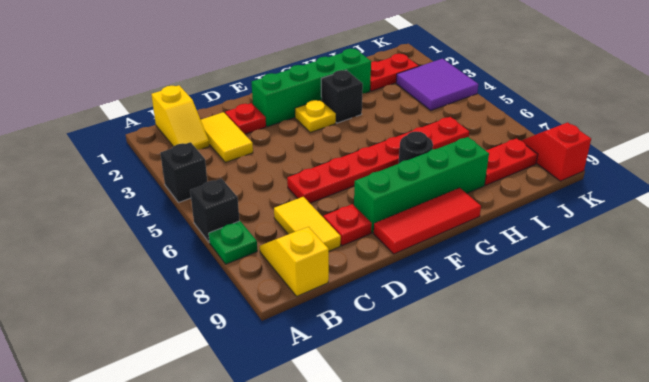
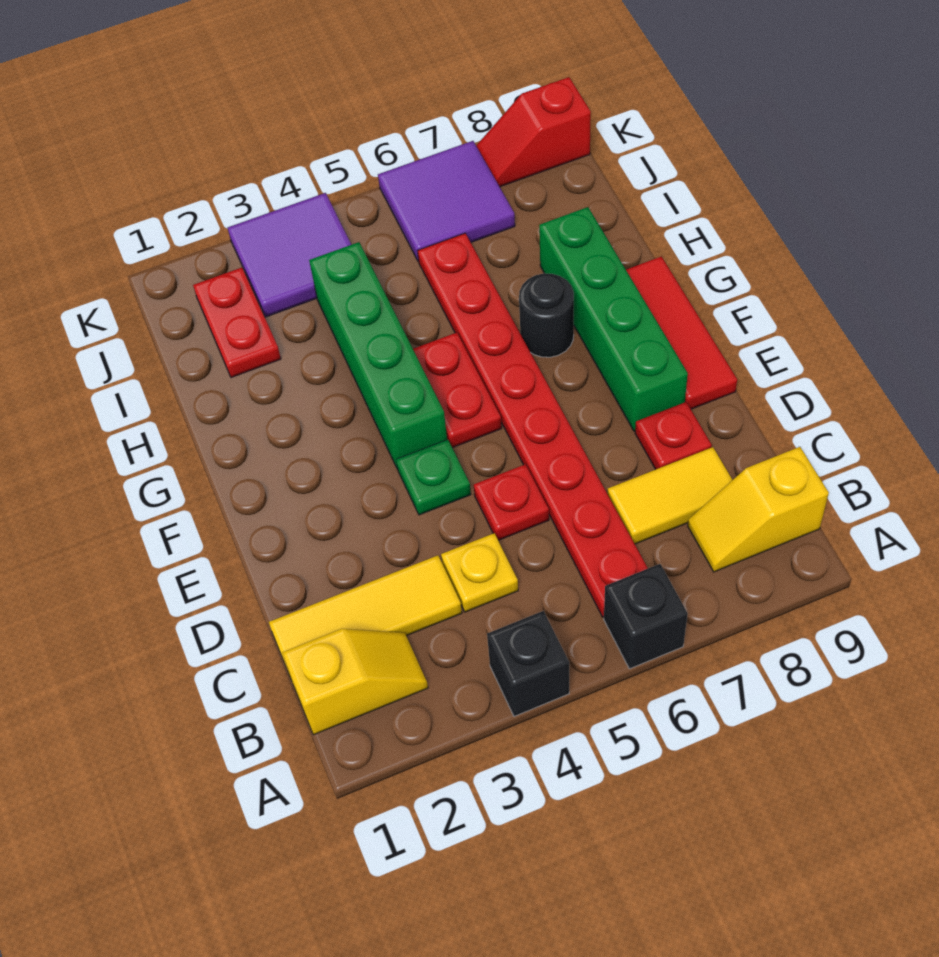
green 1x1 plate [209,221,257,264] -> green 1x1 plate moved to [396,439,471,515]
yellow 1x2 tile [201,112,253,162] -> yellow 1x3 tile [269,555,462,675]
red 1x1 plate [225,103,266,134] -> red 1x1 plate moved to [474,464,549,540]
red 1x6 plate [287,117,469,203] -> red 1x8 plate [418,233,648,617]
green 1x4 brick [252,49,371,127] -> green 1x4 brick moved to [309,242,447,469]
yellow 1x1 plate [295,100,336,133] -> yellow 1x1 plate moved to [441,533,518,612]
black 1x1 brick [321,70,363,123] -> none
red 1x2 plate [485,138,538,185] -> red 1x2 plate moved to [413,333,502,448]
none -> purple 2x2 tile [378,141,515,262]

